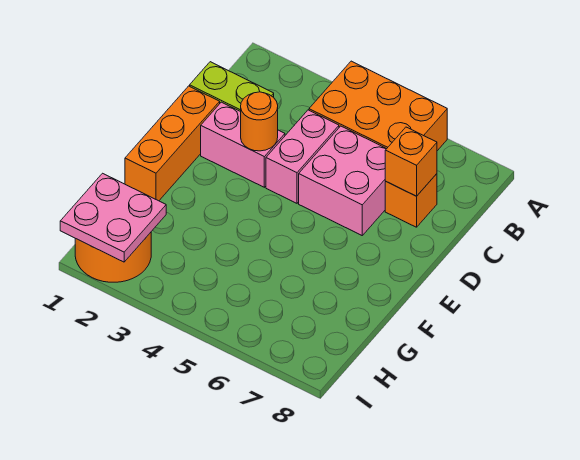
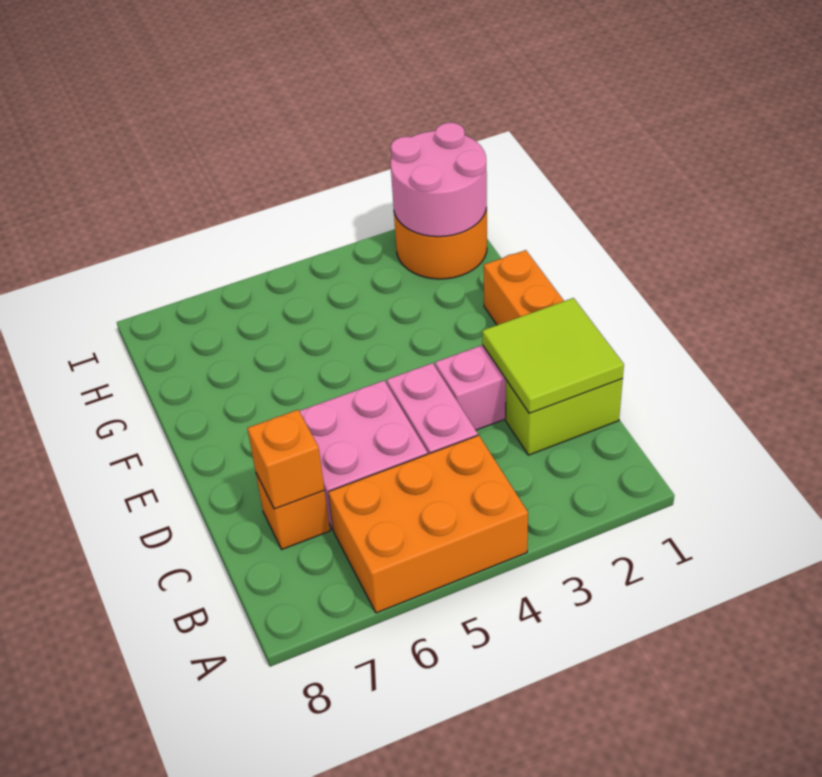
none -> lime 2x2 tile [482,298,624,413]
orange 1x1 round brick [241,92,278,151] -> none
pink 2x2 plate [60,173,166,262] -> pink 2x2 round brick [391,123,487,237]

